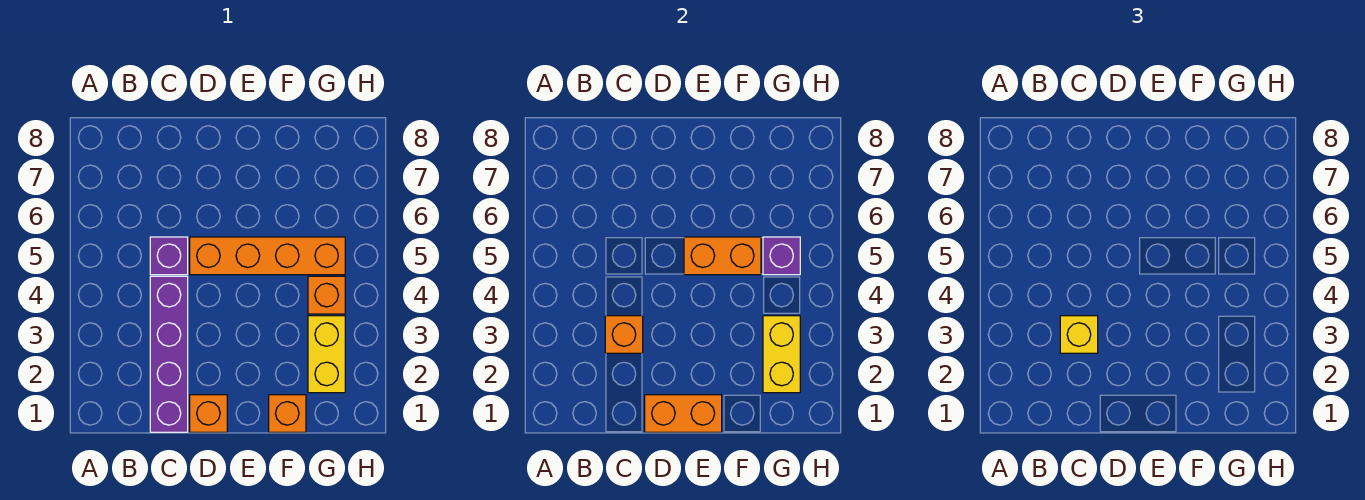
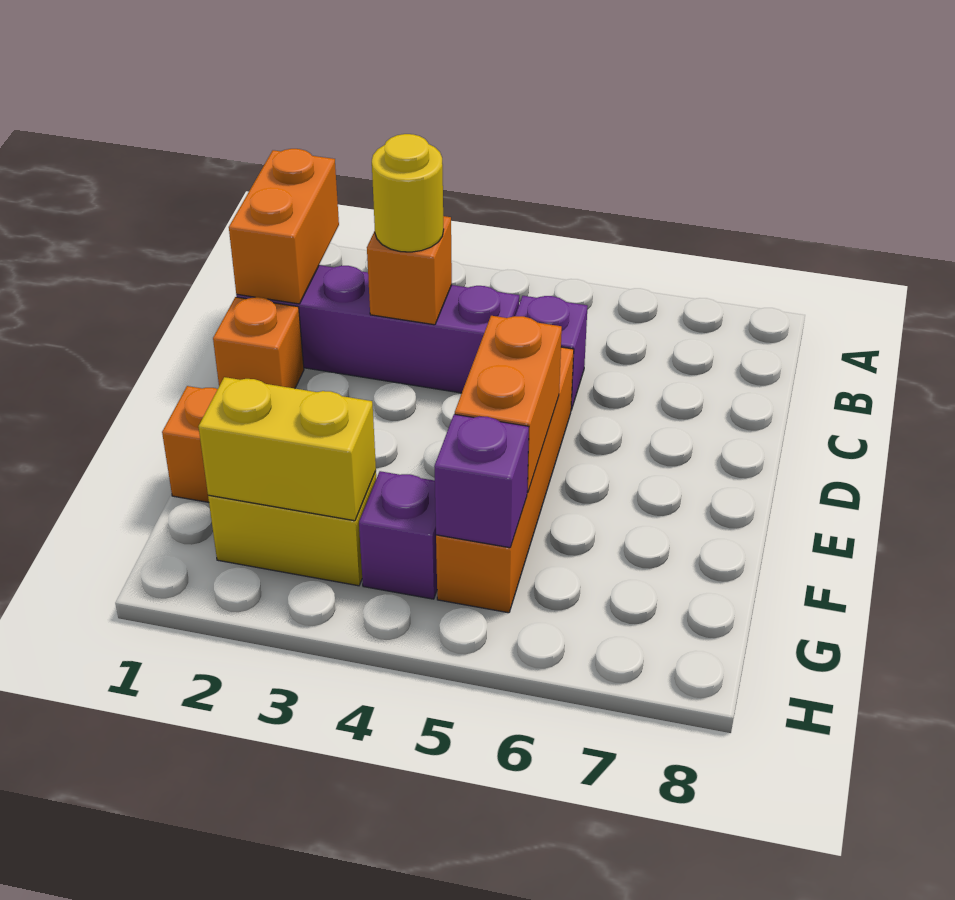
yellow 1x1 brick [1060,316,1098,353] -> yellow 1x1 round brick [372,134,444,252]
orange 1x2 brick [645,395,722,432] -> orange 1x2 brick moved to [229,149,339,304]
orange 1x1 brick [308,276,345,314] -> purple 1x1 brick [359,471,437,599]

